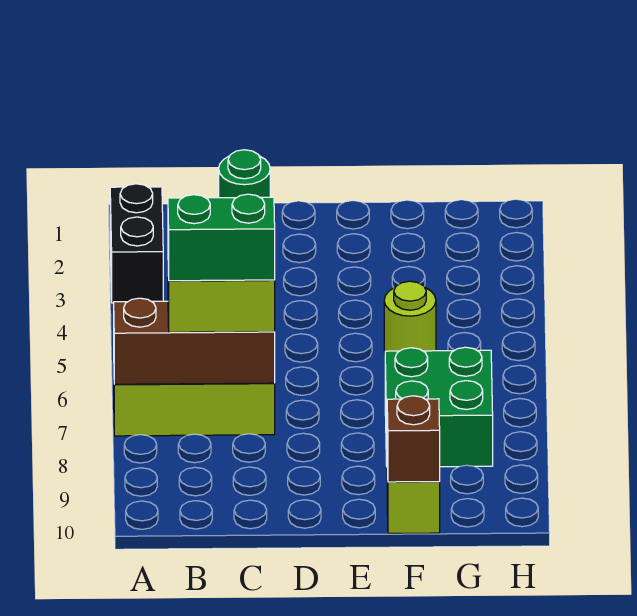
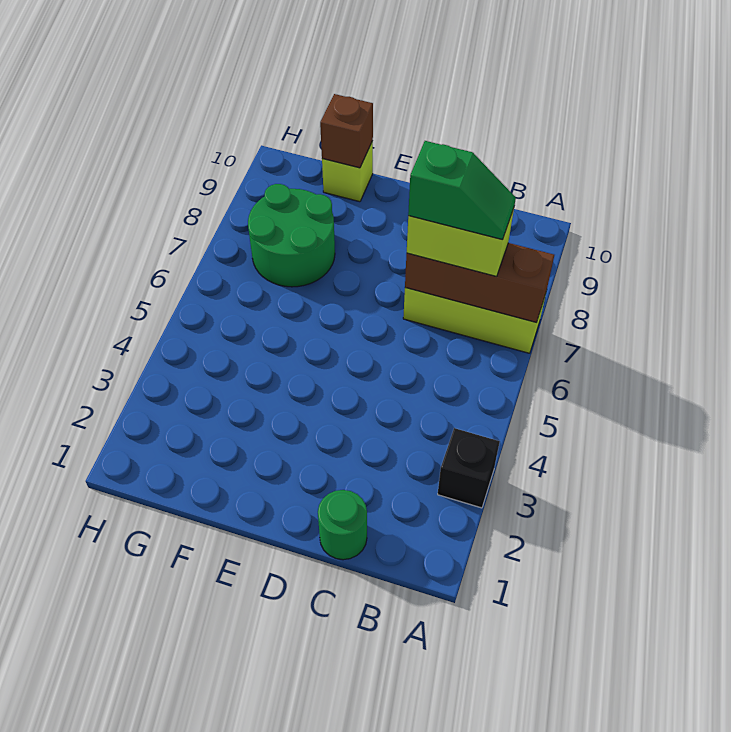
black 1x2 brick [110,184,163,303] -> black 1x1 brick [438,428,500,508]
green 1x2 brick [168,194,275,281] -> green 1x2 slope [408,141,516,240]
lime 1x1 round brick [384,281,436,353] -> none
green 2x2 brick [385,347,493,467] -> green 2x2 round brick [248,184,335,287]

